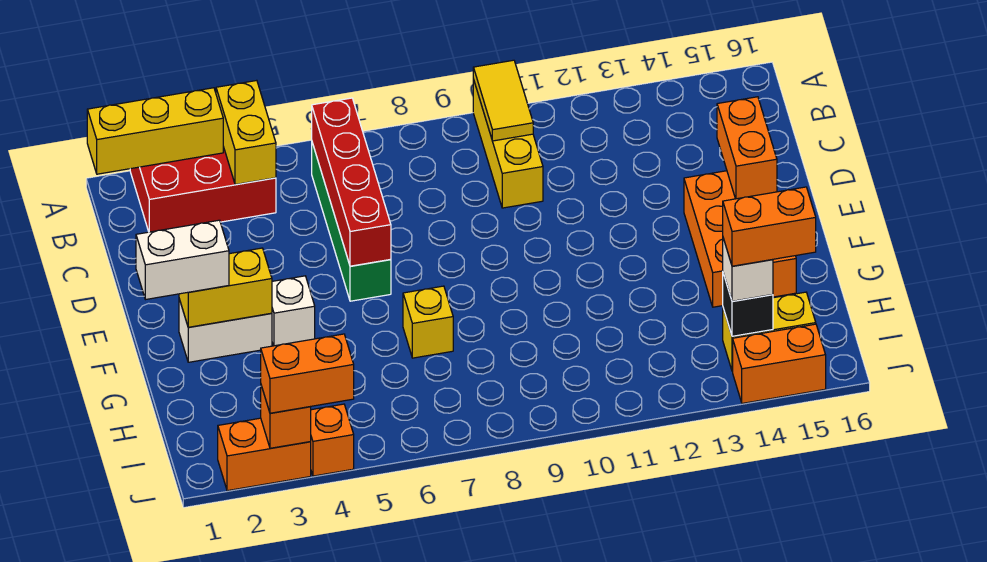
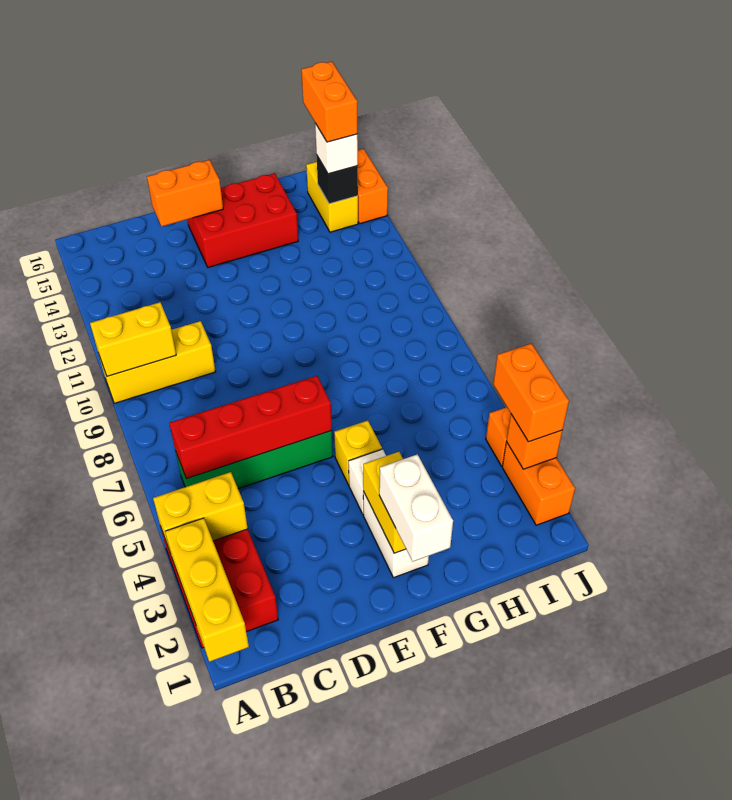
yellow 1x2 tile [473,60,533,141] -> yellow 1x2 brick [90,302,176,376]
orange 2x3 brick [684,171,796,307] -> red 2x3 brick [188,173,298,267]
yellow 1x1 brick [403,286,453,358] -> yellow 1x1 brick moved to [334,421,382,485]

